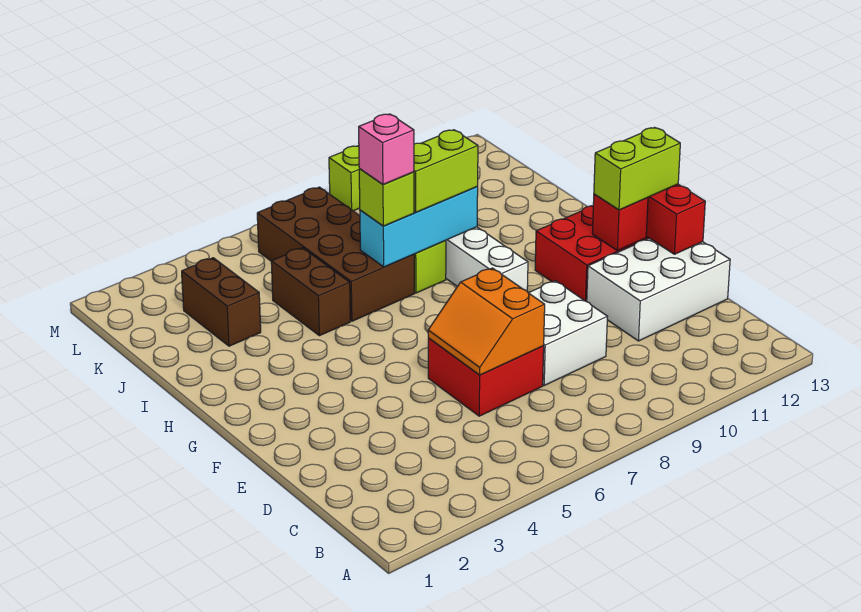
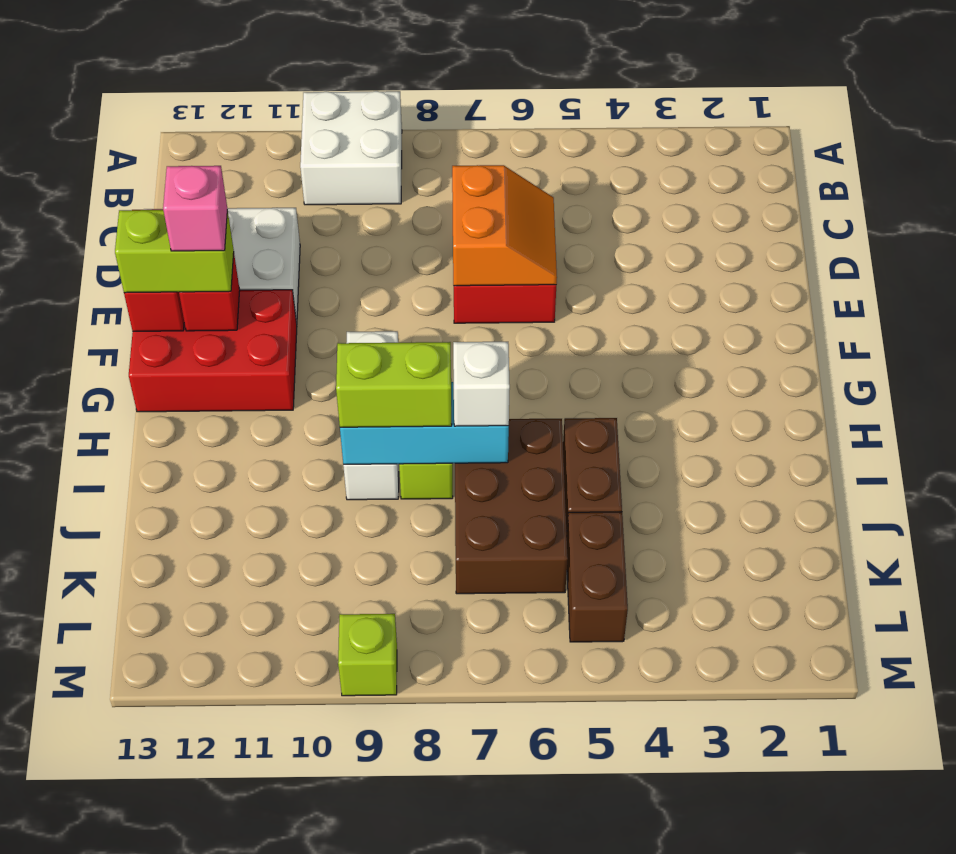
white 2x2 brick [529,281,608,385] -> white 2x2 brick moved to [300,91,402,205]
brown 2x4 brick [257,187,414,321] -> brown 2x3 brick [455,419,568,594]
lime 1x1 brick [359,169,414,226] -> white 1x1 brick [453,342,510,426]
pink 1x1 brick [359,114,414,185] -> pink 1x1 brick moved to [163,166,227,251]
brown 1x2 brick [182,258,261,346] -> brown 1x2 brick moved to [567,512,628,642]

